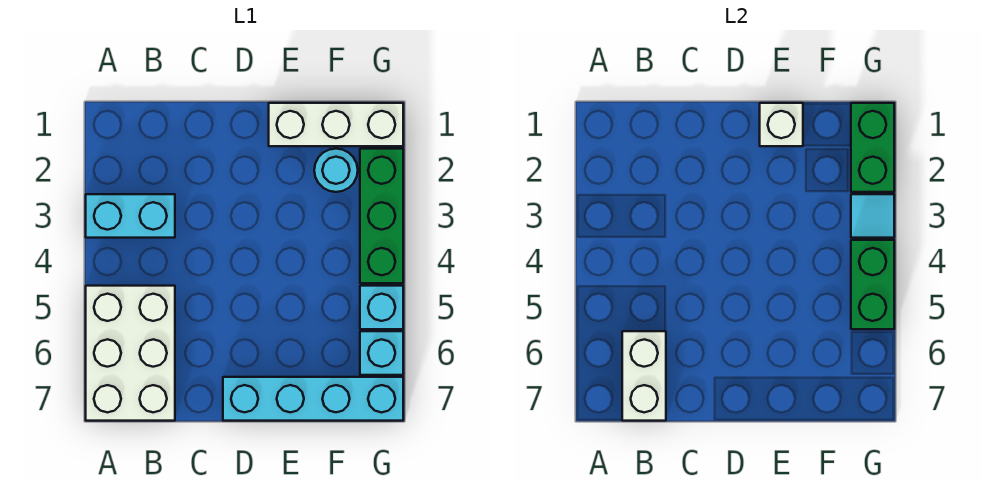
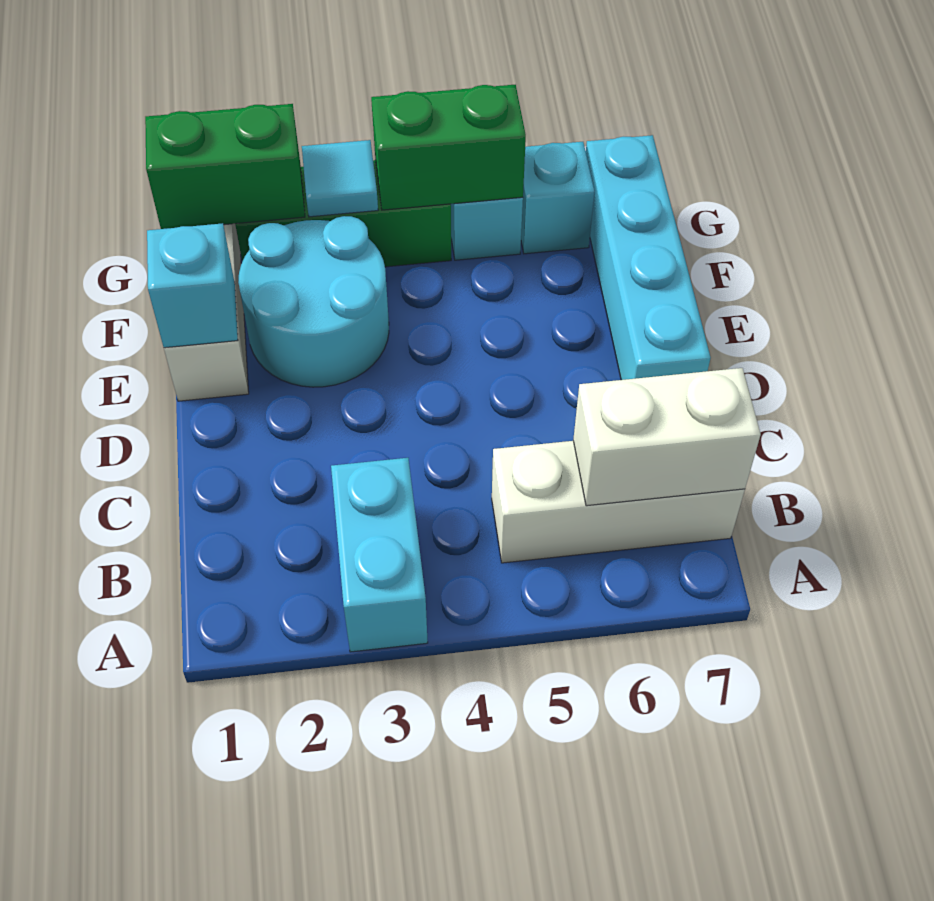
white 2x3 brick [86,286,175,421] -> white 1x3 brick [492,441,745,563]
white 1x1 brick [760,103,803,146] -> cyan 1x1 brick [147,223,238,348]
cyan 1x1 round brick [314,149,358,192] -> cyan 2x2 round brick [238,216,389,387]

